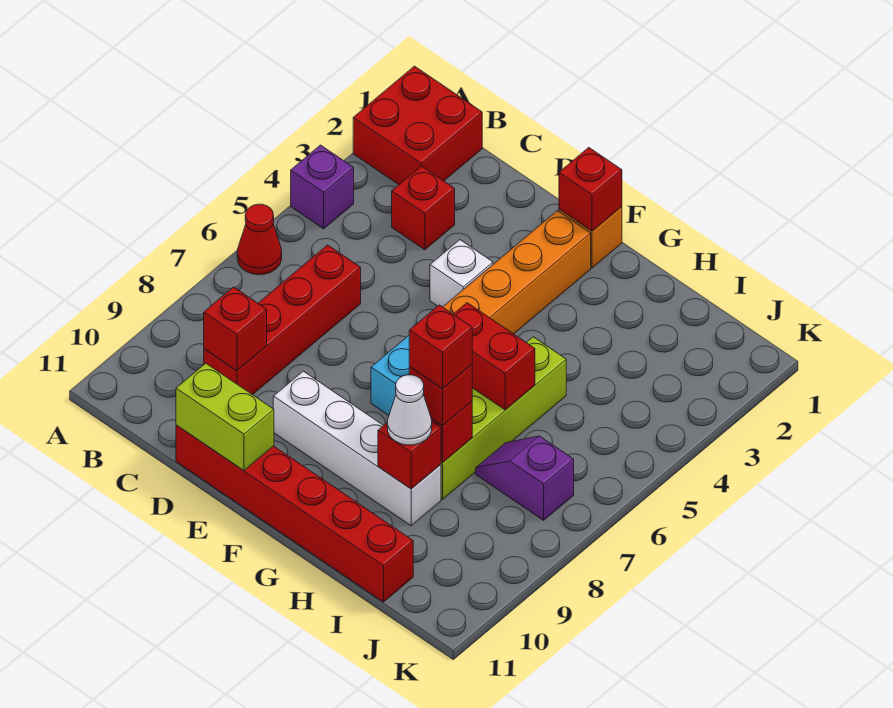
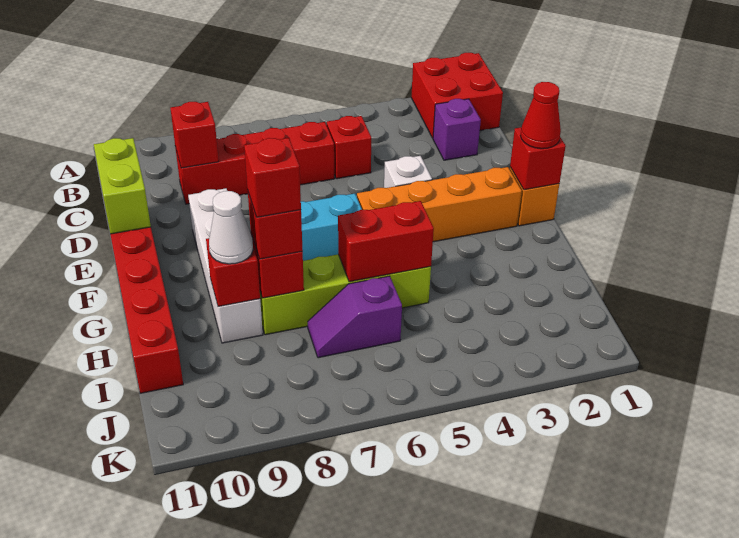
purple 1x1 brick [291,145,354,229] -> purple 1x1 brick moved to [433,99,481,160]
red 1x1 cone [237,204,282,275] -> red 1x1 cone moved to [520,82,561,149]
red 1x1 brick [392,166,455,250] -> red 1x1 brick moved to [327,116,371,179]
red 1x2 brick [453,303,535,410] -> red 1x2 brick turned to [338,201,434,282]
purple 1x2 slope [476,436,574,520] -> purple 1x2 slope turned to [308,276,402,358]

